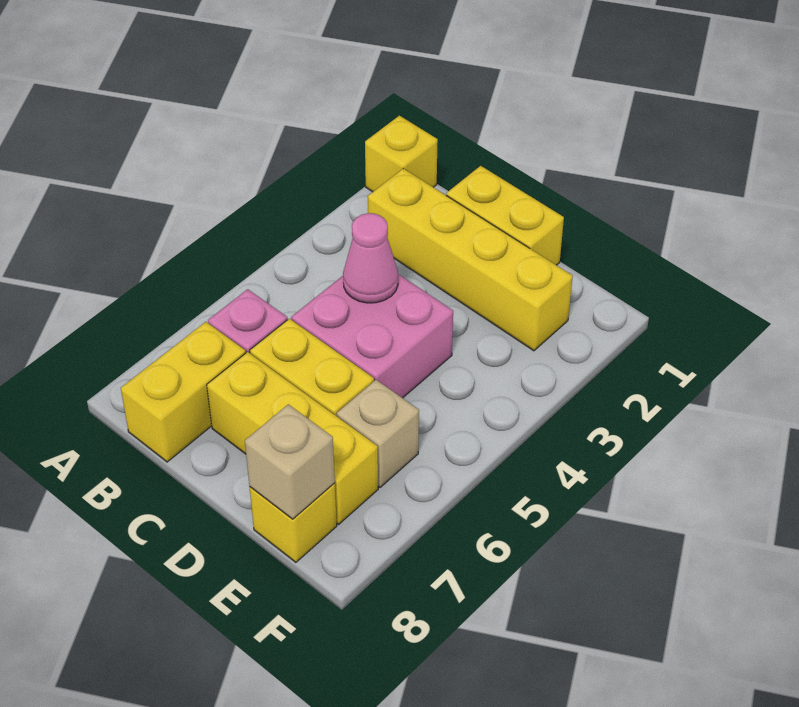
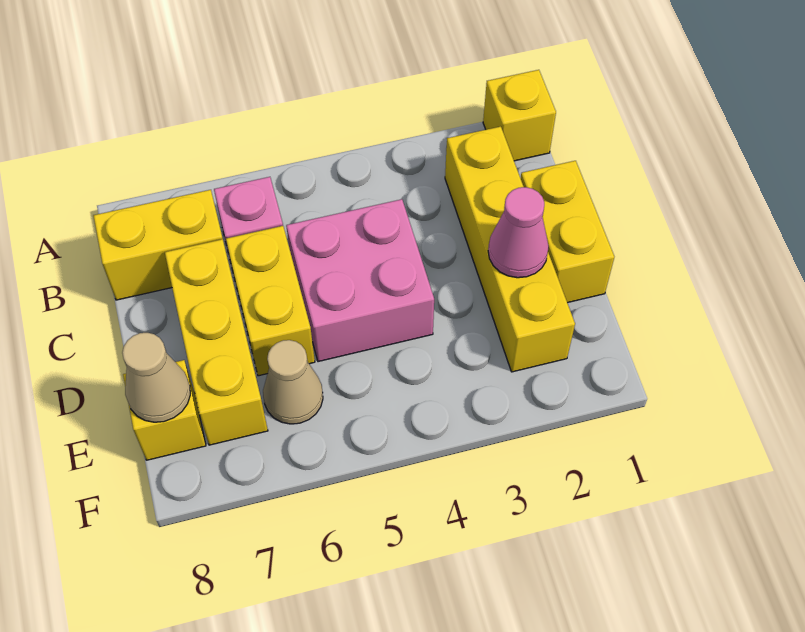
pink 1x1 cone [343,213,398,303] -> pink 1x1 cone moved to [488,187,549,278]
tan 1x1 brick [337,380,419,487] -> tan 1x1 cone [263,340,323,424]
tan 1x1 brick [245,404,335,519] -> tan 1x1 cone [122,333,190,422]

